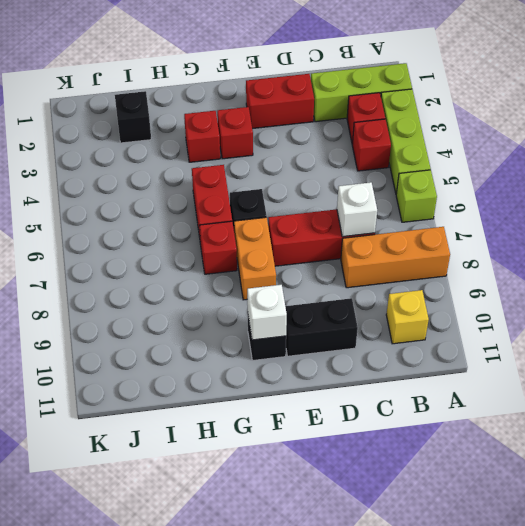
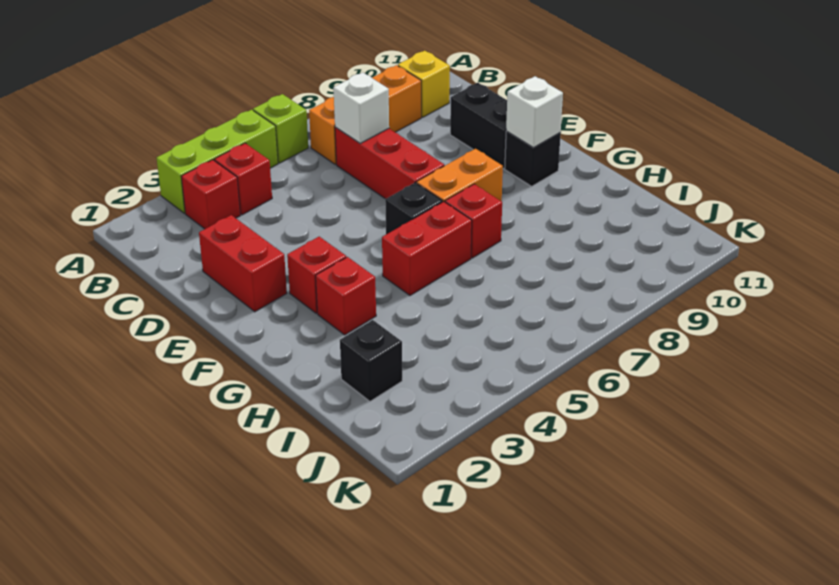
lime 1x3 brick [311,63,412,122] -> none
orange 1x3 brick [341,227,450,288] -> orange 1x3 brick turned to [309,65,421,164]

